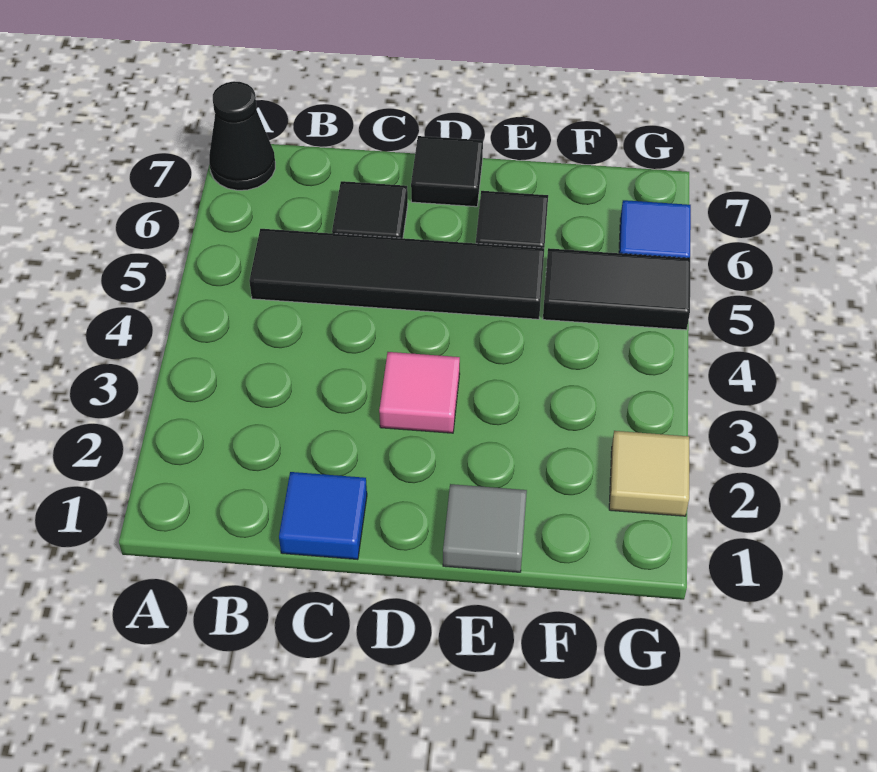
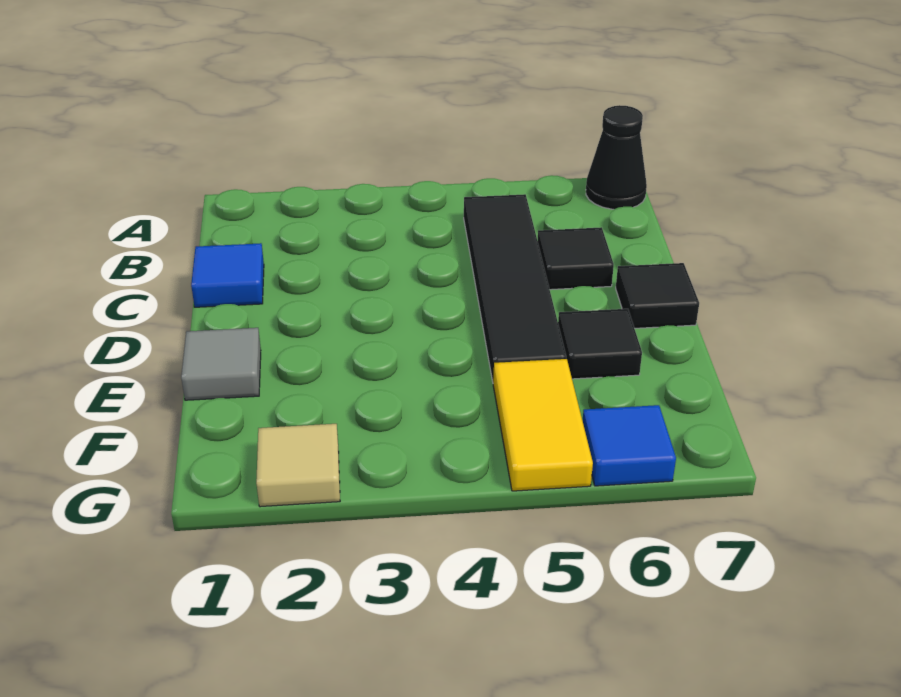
pink 1x1 tile [379,352,460,433] -> none
black 1x2 tile [543,248,690,330] -> yellow 1x2 tile [493,359,593,491]

